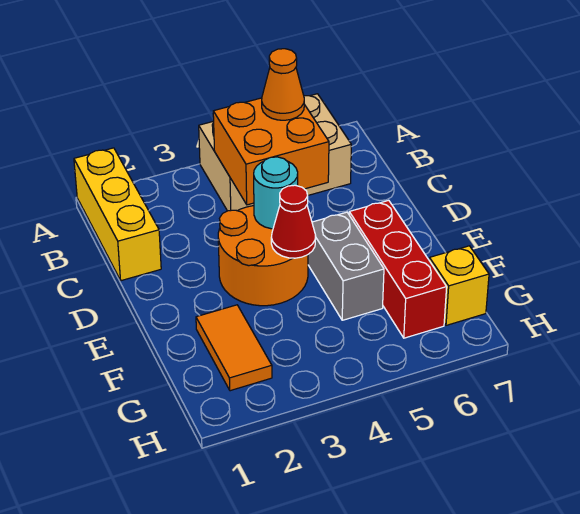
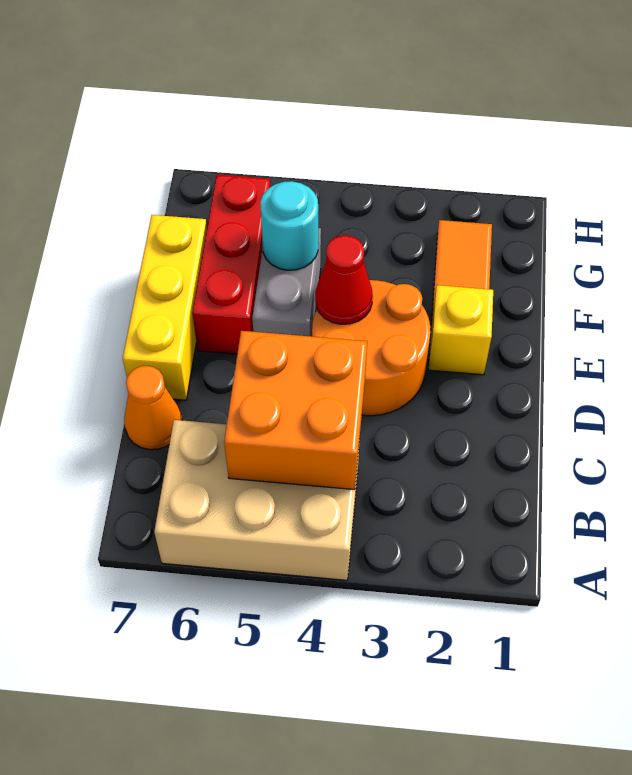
yellow 1x3 brick [74,148,161,281] -> yellow 1x3 brick moved to [123,215,207,400]
orange 1x1 cone [262,49,304,120] -> orange 1x1 cone moved to [124,366,182,450]
cyan 1x1 round brick [254,157,298,229] -> cyan 1x1 round brick moved to [260,181,318,270]
yellow 1x1 brick [429,246,489,325] -> yellow 1x1 brick moved to [428,285,493,375]

